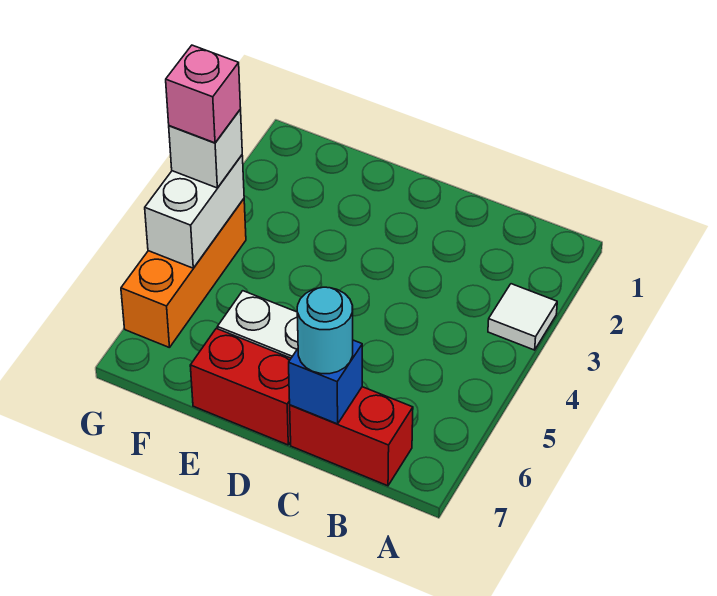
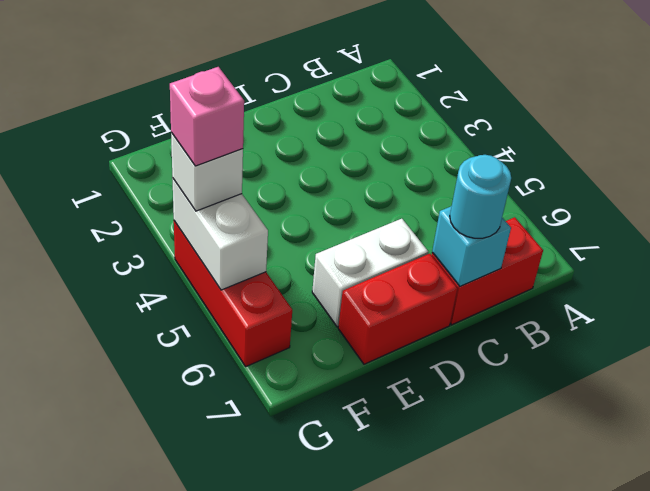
white 1x1 tile [488,284,557,350] -> none
blue 1x1 brick [289,340,362,424] -> cyan 1x1 brick [432,206,511,286]
orange 1x3 brick [121,199,246,348] -> red 1x3 brick [174,221,292,366]

